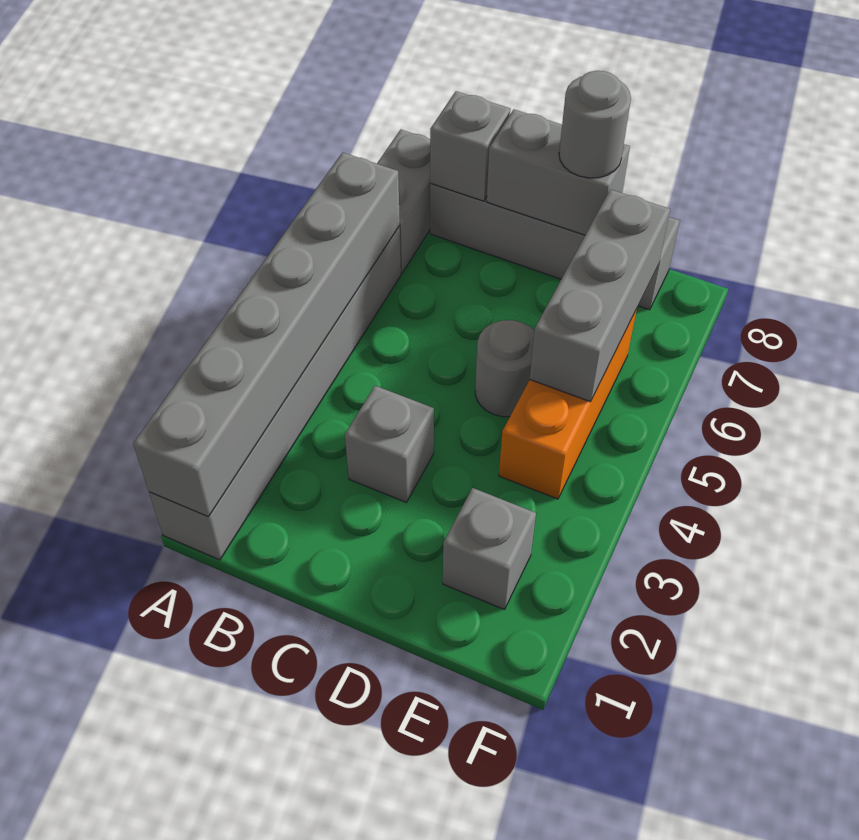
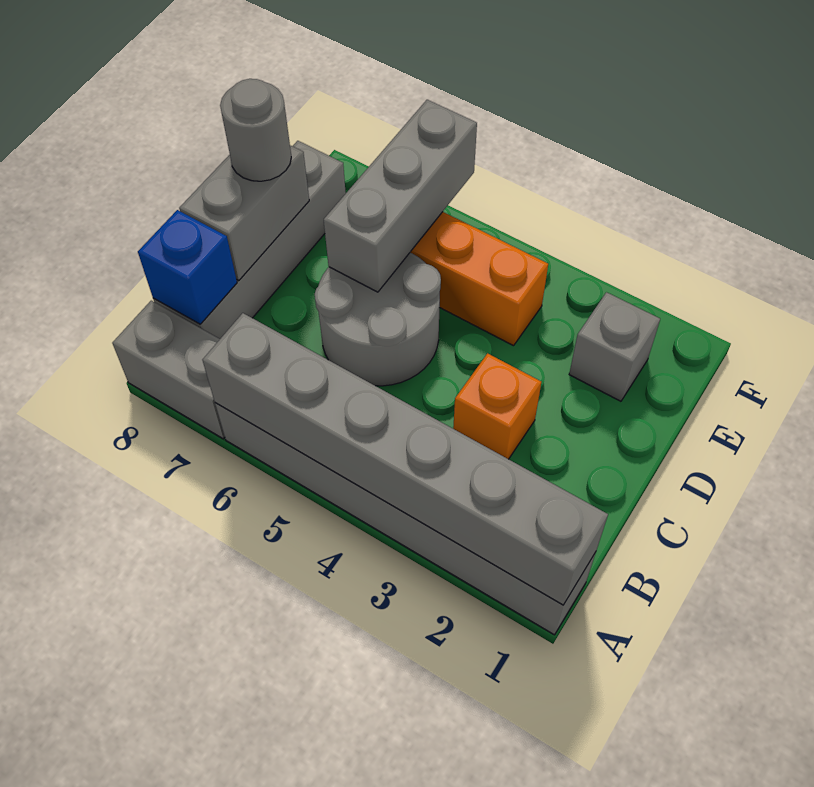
grey 1x1 brick [430,91,511,201] -> blue 1x1 brick [138,210,237,324]
grey 1x1 brick [345,386,434,502] -> orange 1x1 brick [453,353,541,459]
grey 1x1 round brick [475,320,534,417] -> grey 2x2 round brick [315,253,441,386]
grey 1x3 brick [530,189,670,402] -> grey 1x3 brick turned to [324,100,477,292]

